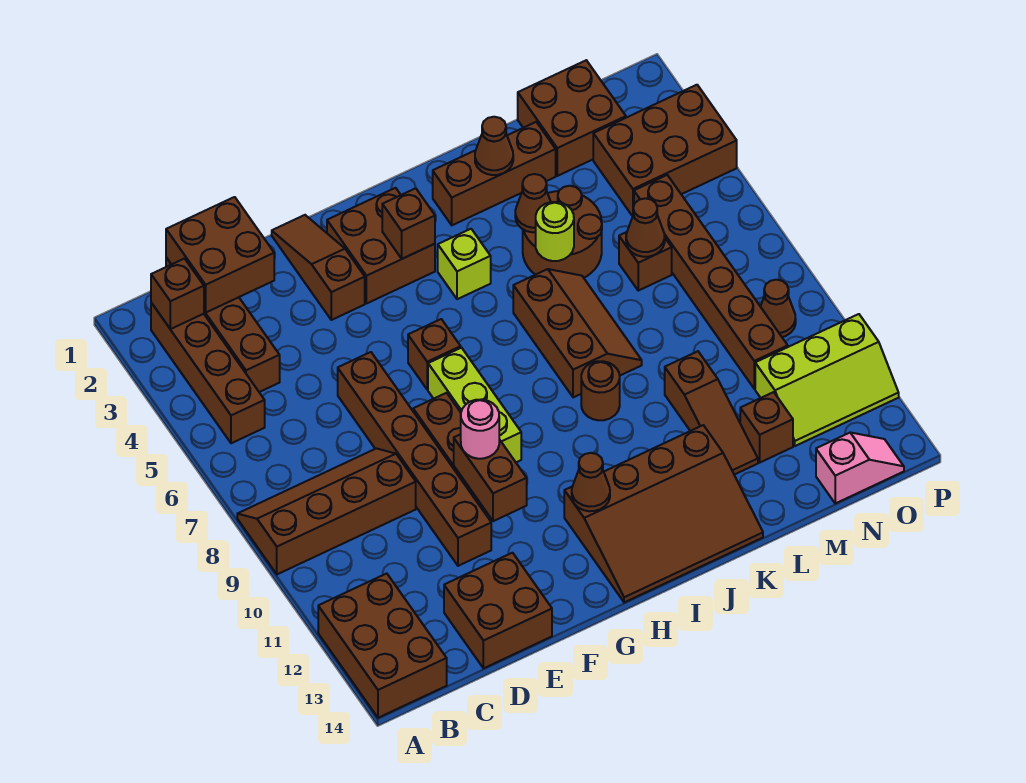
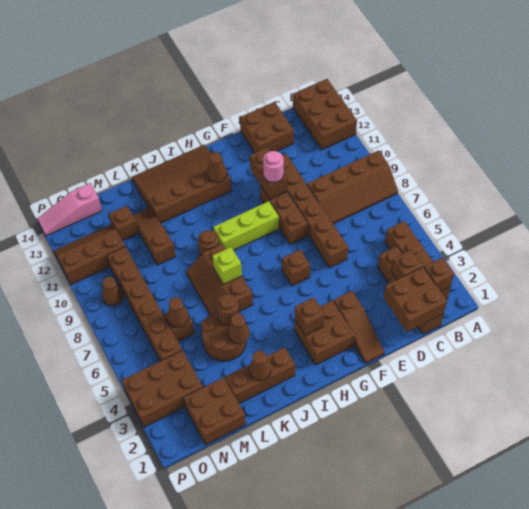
none -> brown 1x1 brick [391,250,423,280]
lime 1x3 brick [428,348,521,462] -> lime 1x3 brick turned to [214,201,279,250]
lime 1x1 brick [438,229,491,299] -> lime 1x1 brick moved to [212,247,242,284]
lime 1x1 round brick [536,202,574,261] -> brown 1x1 round brick [217,294,239,326]
lime 2x3 slope [755,314,899,446] -> brown 2x3 slope [54,225,125,284]
pink 1x2 slope [816,433,904,503] -> pink 1x3 slope [37,183,102,236]

